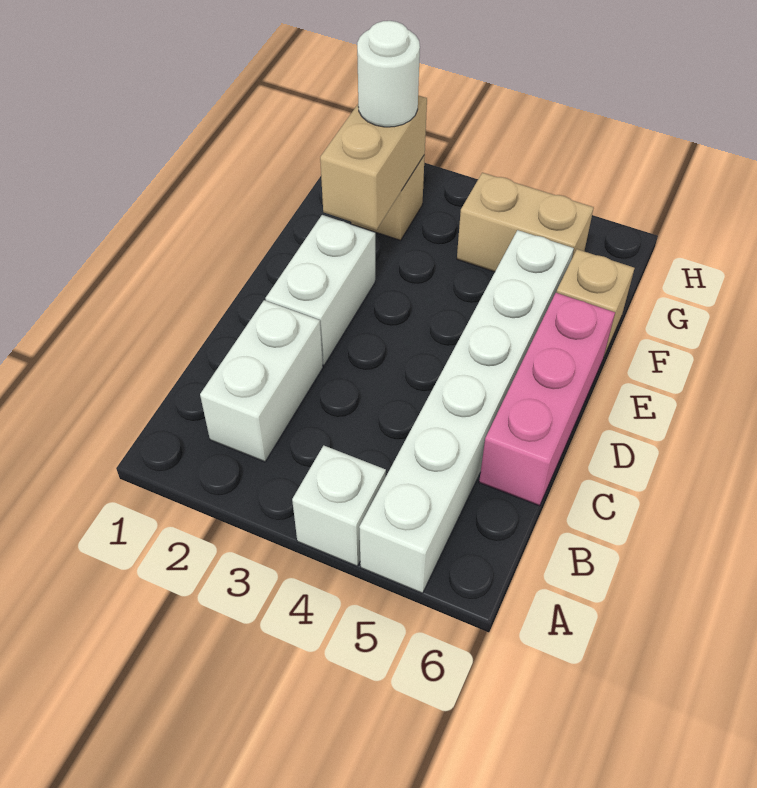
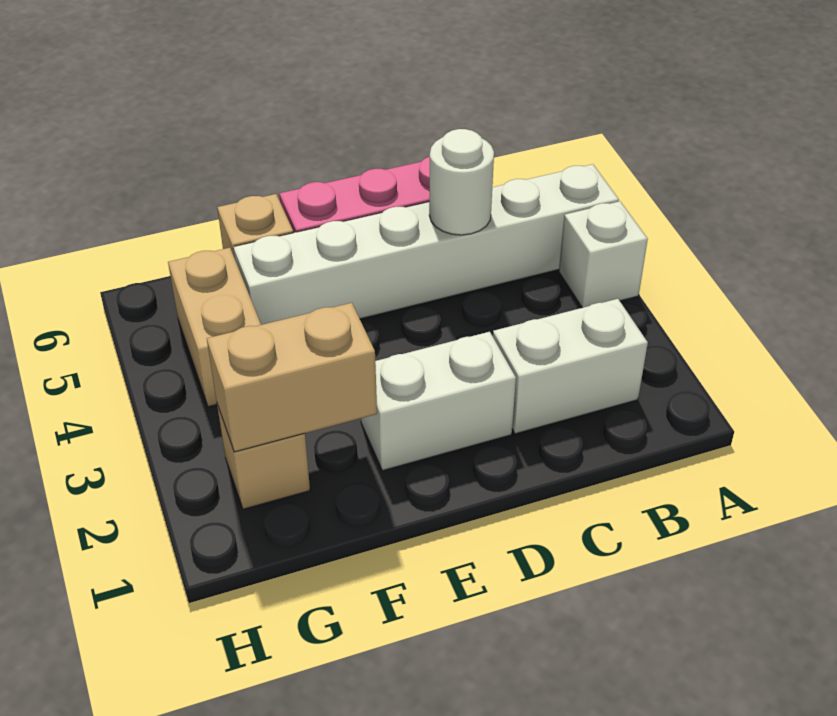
white 1x1 round brick [357,21,420,127] -> white 1x1 round brick moved to [429,129,494,235]

